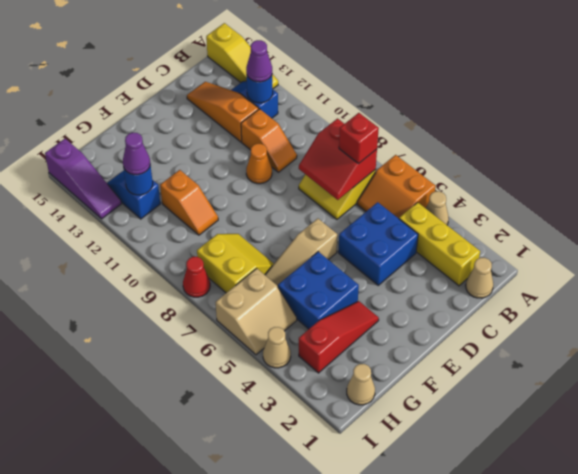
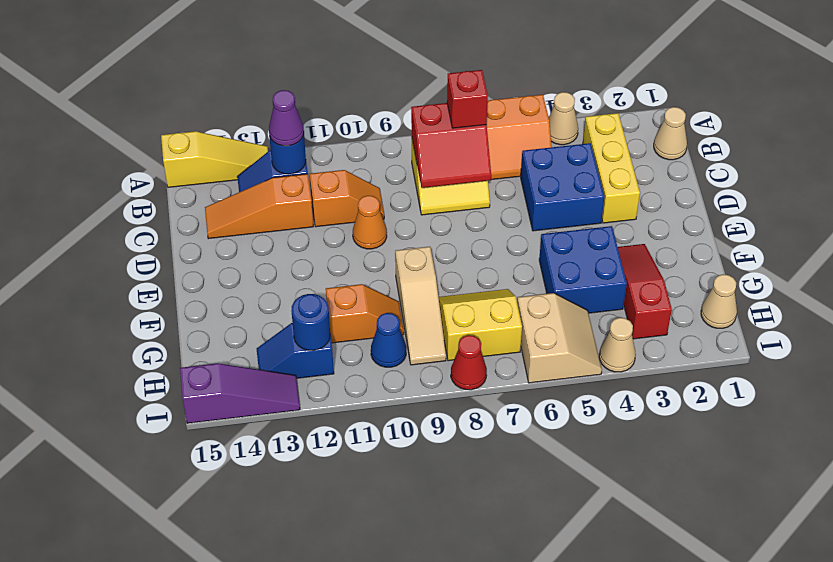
yellow 1x3 brick [399,202,480,286] -> yellow 1x3 brick turned to [583,113,640,223]
tan 1x3 slope [265,219,337,286] -> tan 1x3 slope moved to [395,247,446,365]
none -> blue 1x1 cone [371,313,406,367]
purple 1x1 cone [123,133,150,175] -> none

